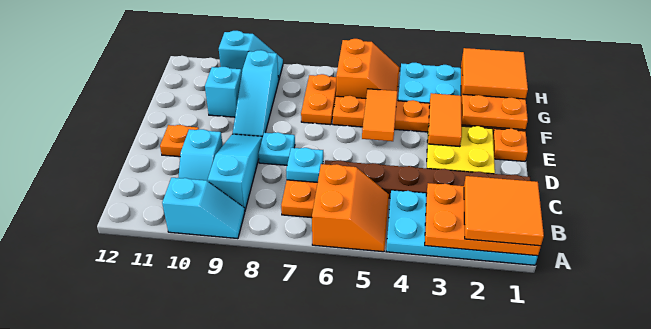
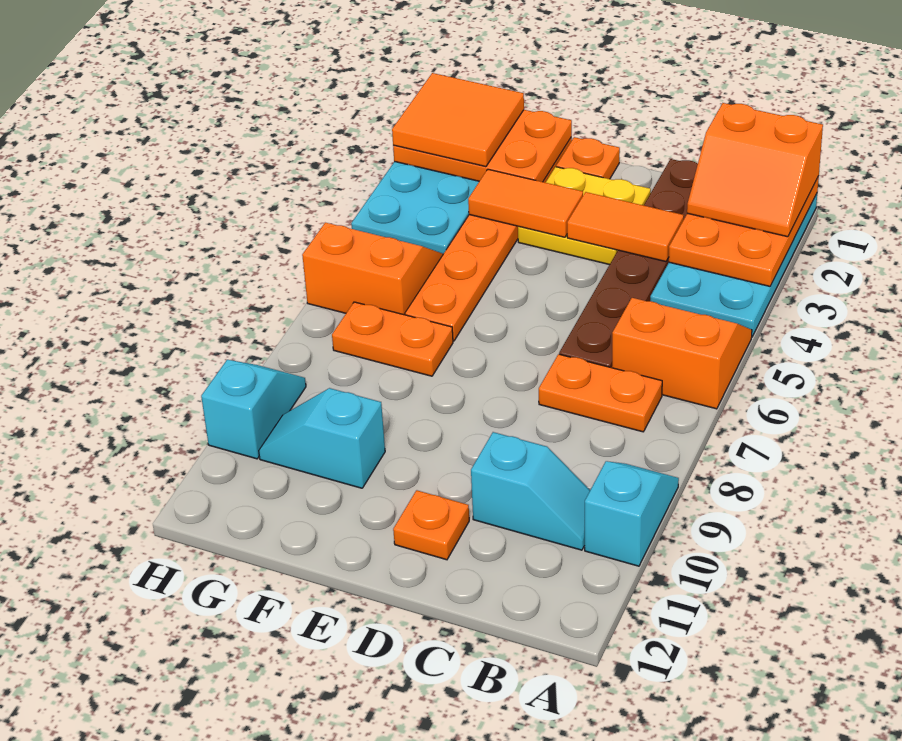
orange 2x2 tile [464,176,544,246] -> orange 2x2 slope [687,103,823,237]
cyan 1x3 slope [208,134,263,211] -> none
cyan 1x1 plate [286,148,323,182] -> none
cyan 1x1 plate [259,132,295,165] -> none
orange 1x2 tile [362,89,397,141] -> orange 1x2 tile moved to [567,192,684,262]
cyan 1x3 slope [233,50,278,137] -> none

